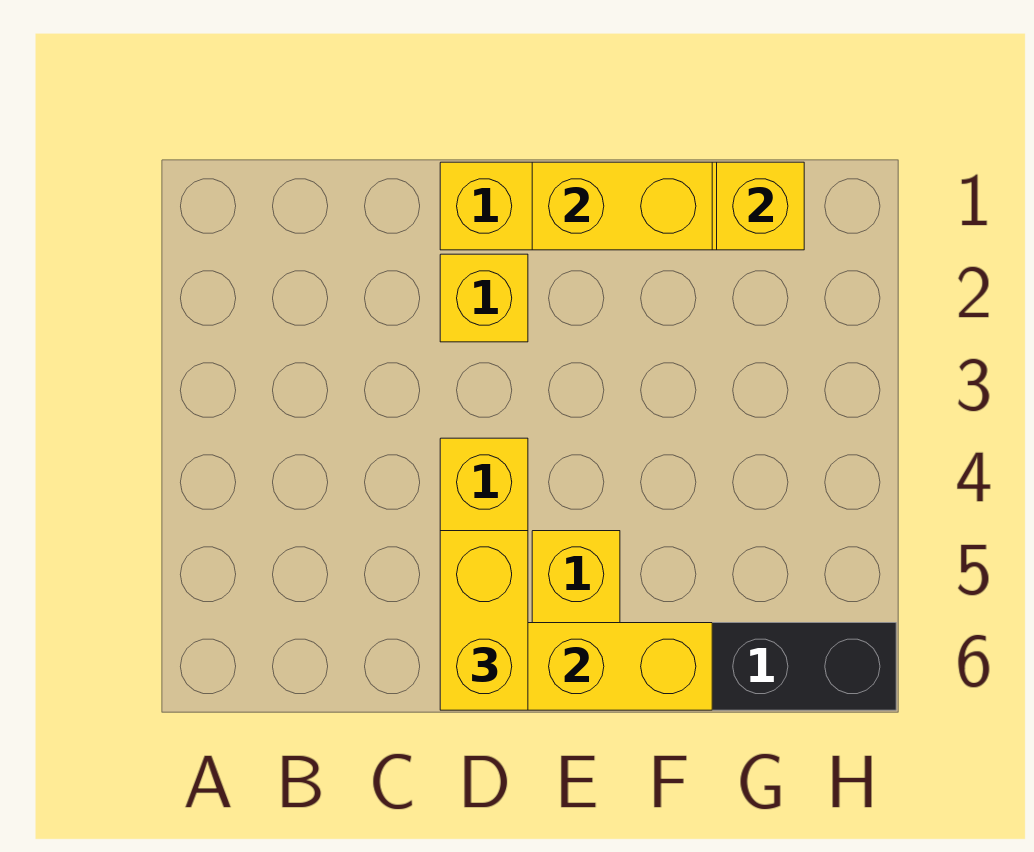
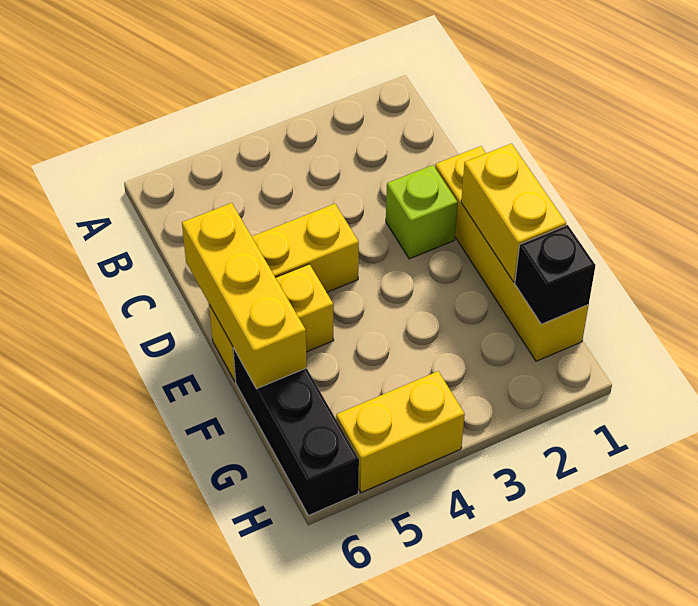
yellow 1x1 brick [440,254,528,342] -> lime 1x1 brick [386,165,458,259]
yellow 1x2 brick [440,531,528,710] -> yellow 1x2 brick moved to [336,371,465,493]
yellow 1x1 brick [717,162,804,250] -> black 1x1 brick [515,225,595,324]

